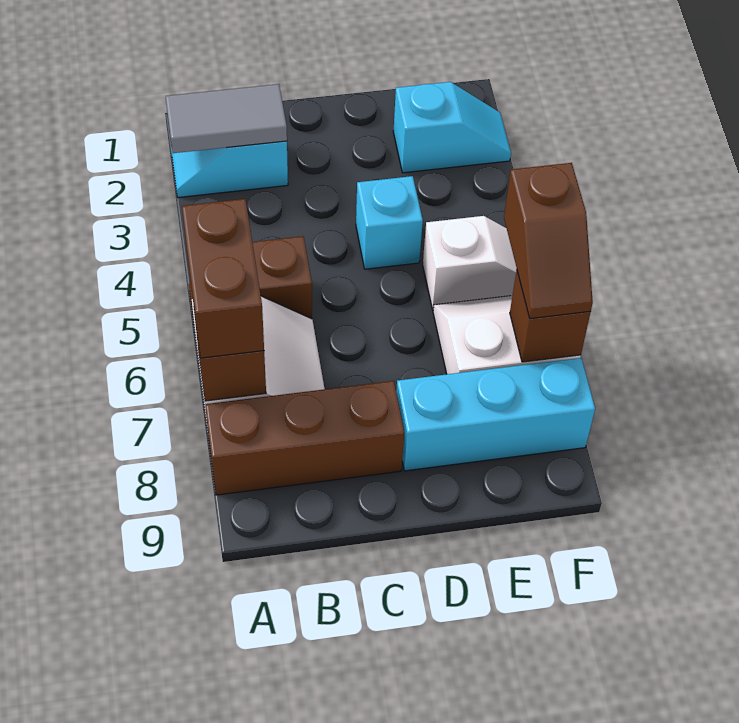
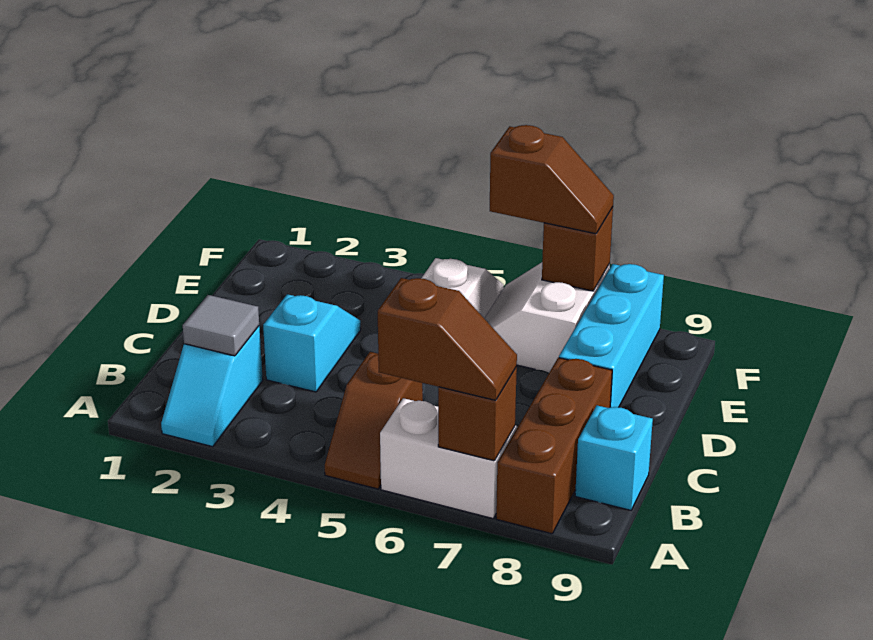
grey 1x2 tile [166,84,287,153] -> grey 1x1 tile [183,295,259,356]
brown 1x2 brick [182,199,264,358] -> brown 1x2 slope [378,278,517,400]
cyan 1x1 brick [356,176,423,269] -> cyan 1x1 brick moved to [575,405,653,510]
cyan 1x2 slope [393,82,511,173] -> cyan 1x2 slope moved to [263,294,361,392]

